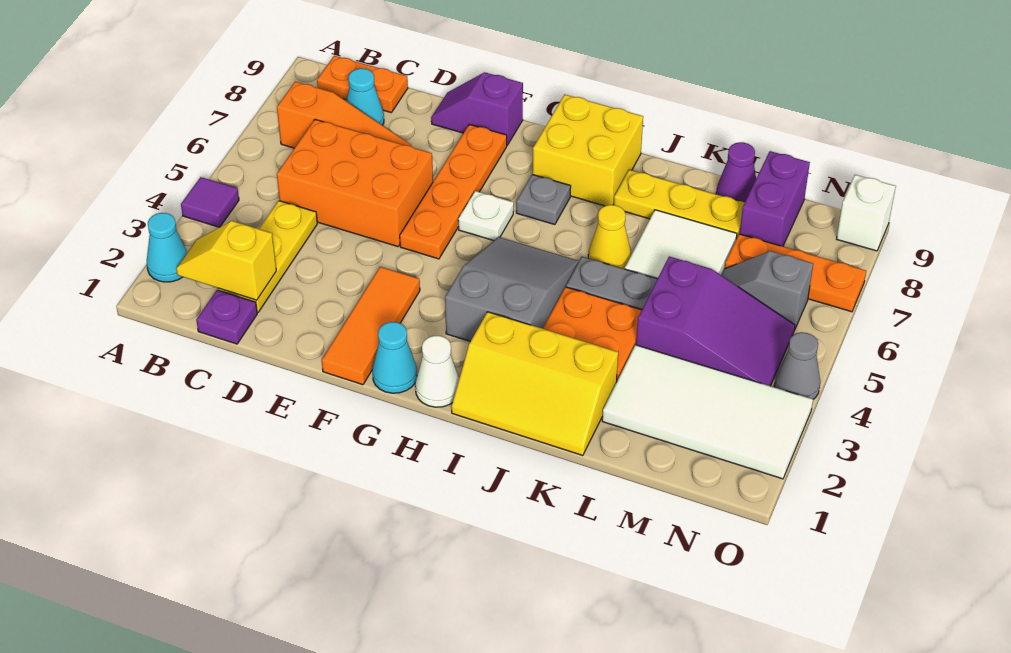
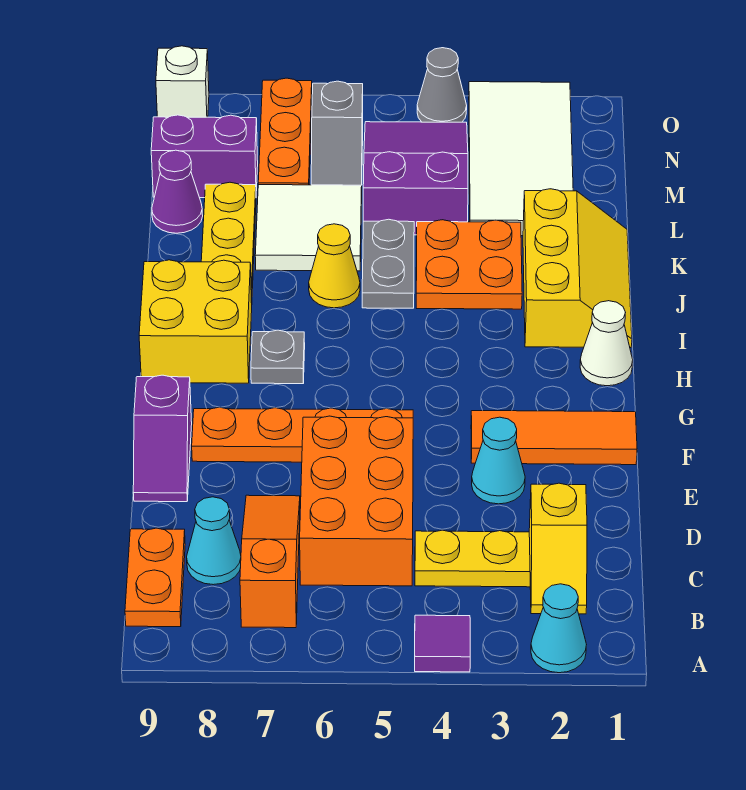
purple 1x1 plate [196,290,257,344] -> none
cyan 1x1 cone [372,322,417,393] -> cyan 1x1 cone moved to [472,417,525,504]
white 1x1 plate [458,191,514,241] -> none
grey 2x3 slope [445,237,579,342] -> none

